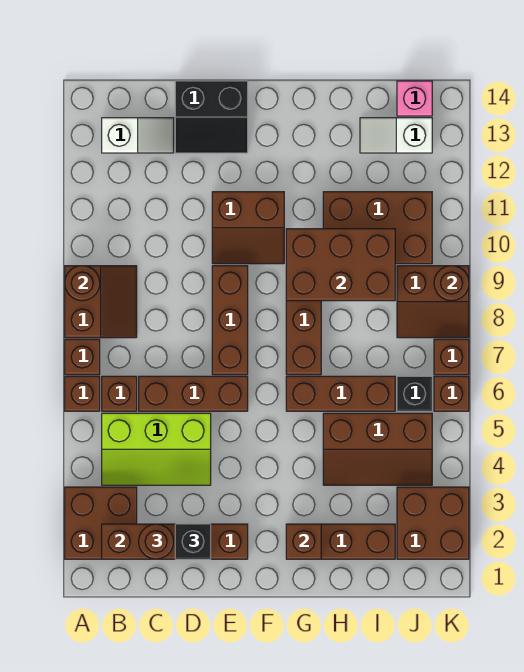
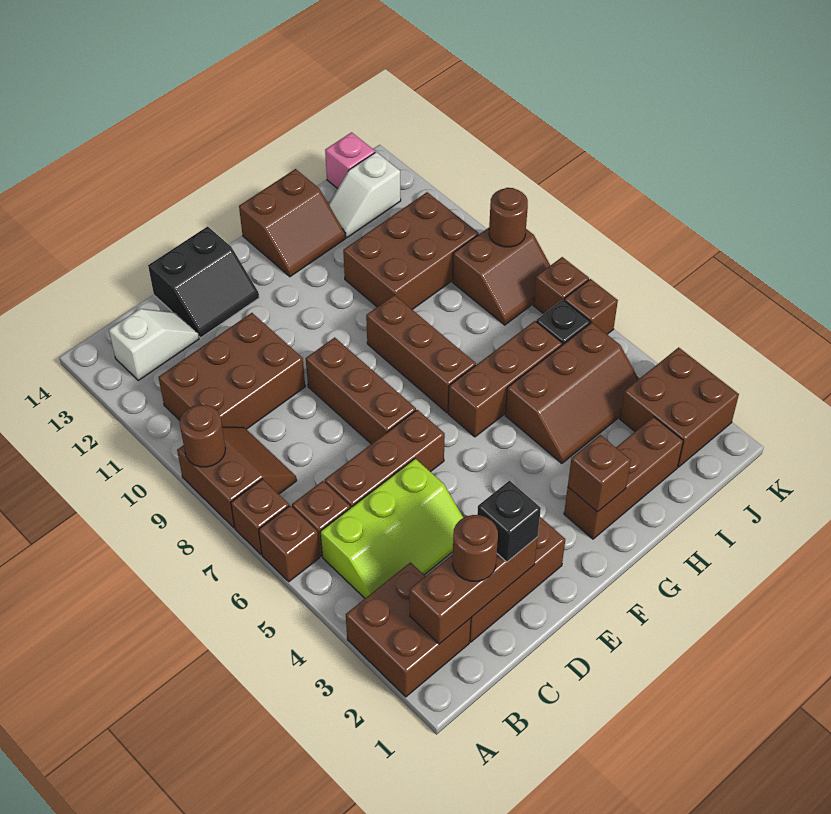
brown 2x2 slope [212,192,284,264] -> brown 2x2 slope moved to [239,169,345,277]
brown 2x3 brick [286,229,395,301] -> brown 2x3 brick moved to [158,313,305,429]

